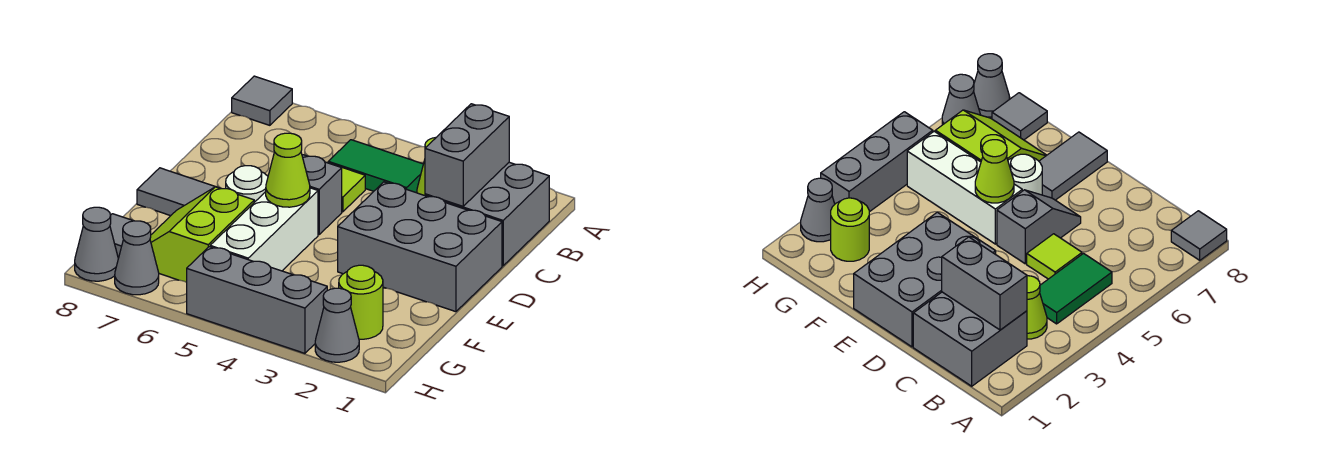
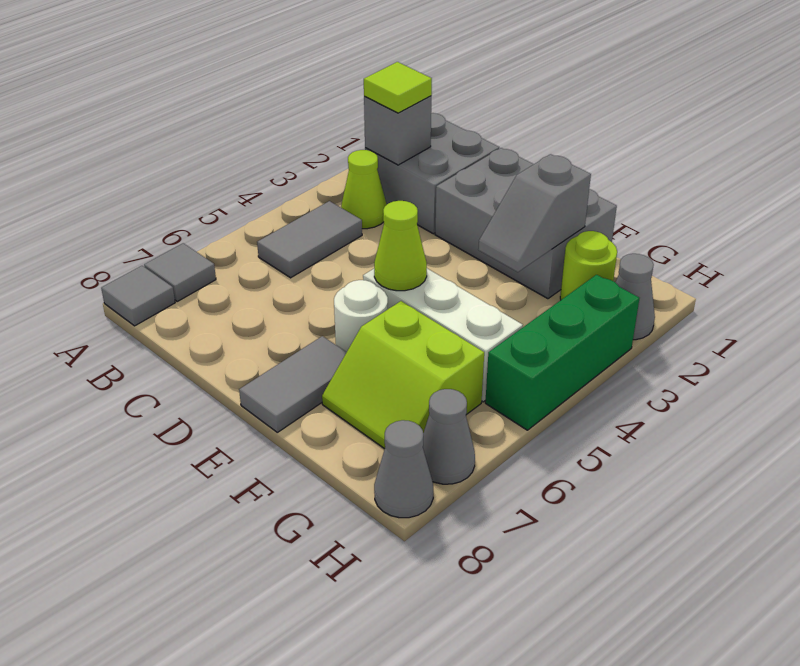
grey 1x2 brick [425,104,509,206] -> grey 1x1 brick [364,96,431,165]
green 1x2 tile [328,140,423,193] -> grey 1x2 tile [257,201,362,278]
lime 1x1 tile [341,167,365,212] -> lime 1x1 tile moved to [364,62,432,113]
grey 2x3 brick [338,182,502,312] -> grey 2x3 brick turned to [435,148,617,299]
grey 1x2 slope [302,155,342,235] -> grey 1x2 slope moved to [478,154,591,272]
grey 1x1 tile [110,214,151,258] -> grey 1x1 tile moved to [144,243,216,302]
grey 1x3 brick [187,247,327,353] -> green 1x3 brick [485,275,639,430]

